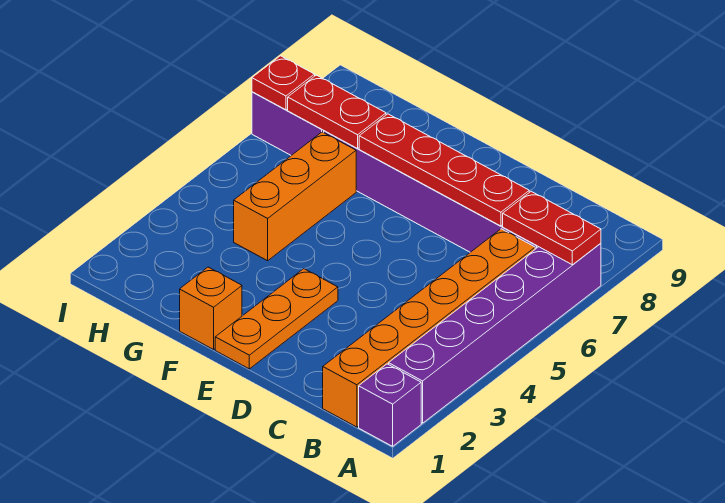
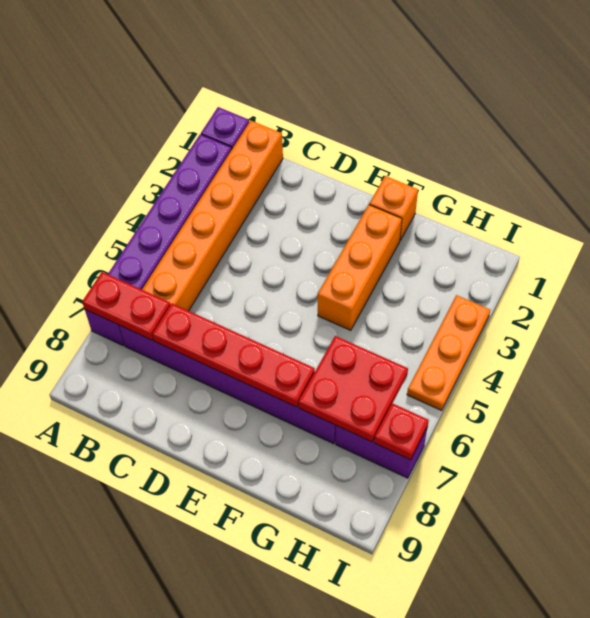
orange 1x3 plate [215,269,338,369] -> orange 1x3 plate moved to [407,295,490,411]
orange 1x3 brick [234,132,356,261] -> orange 1x3 brick moved to [318,205,402,330]
red 1x2 plate [288,75,386,148] -> red 2x2 plate [299,336,408,442]

